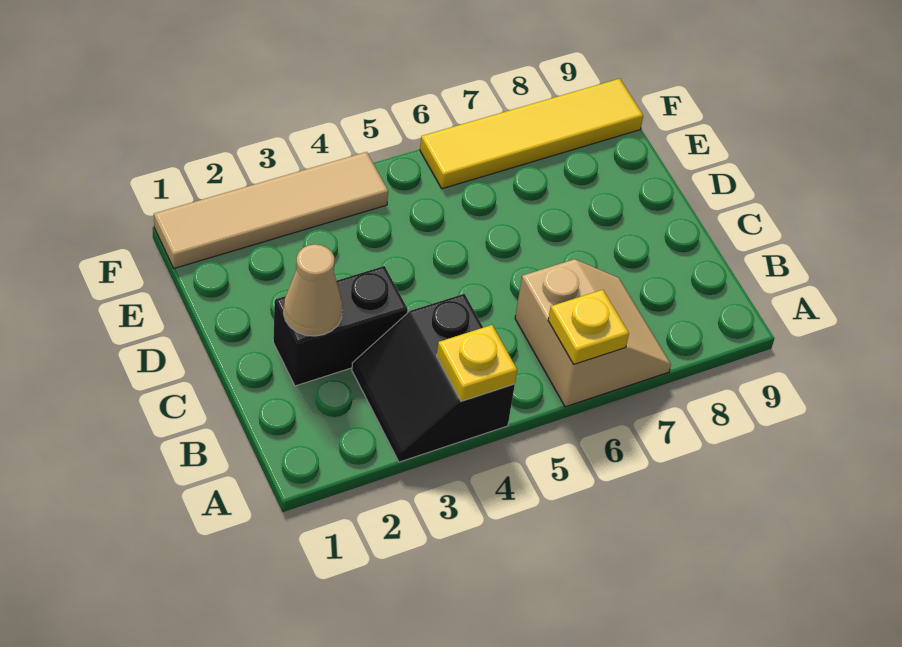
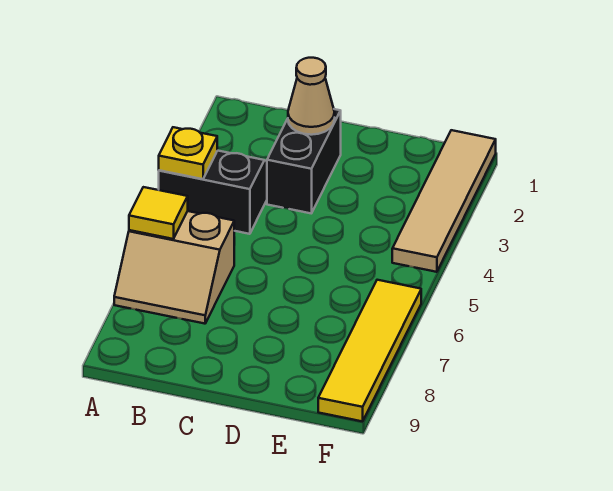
yellow 1x1 plate [548,290,629,364] -> yellow 1x1 tile [129,187,188,239]

